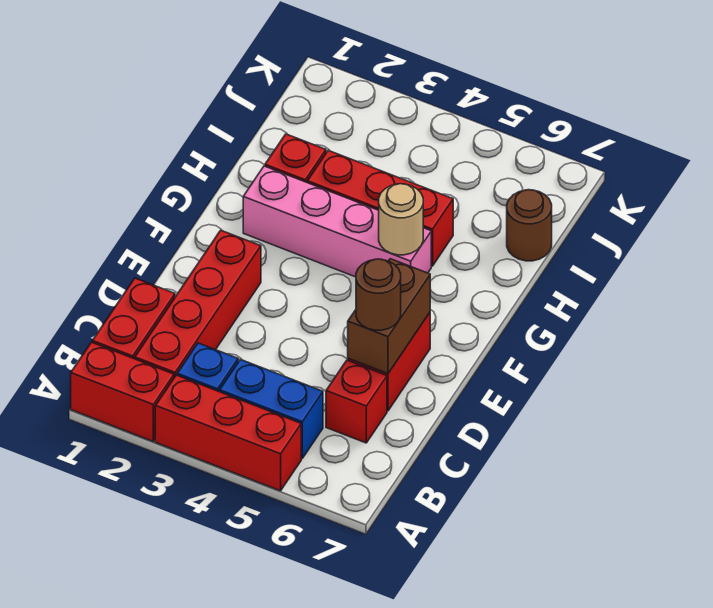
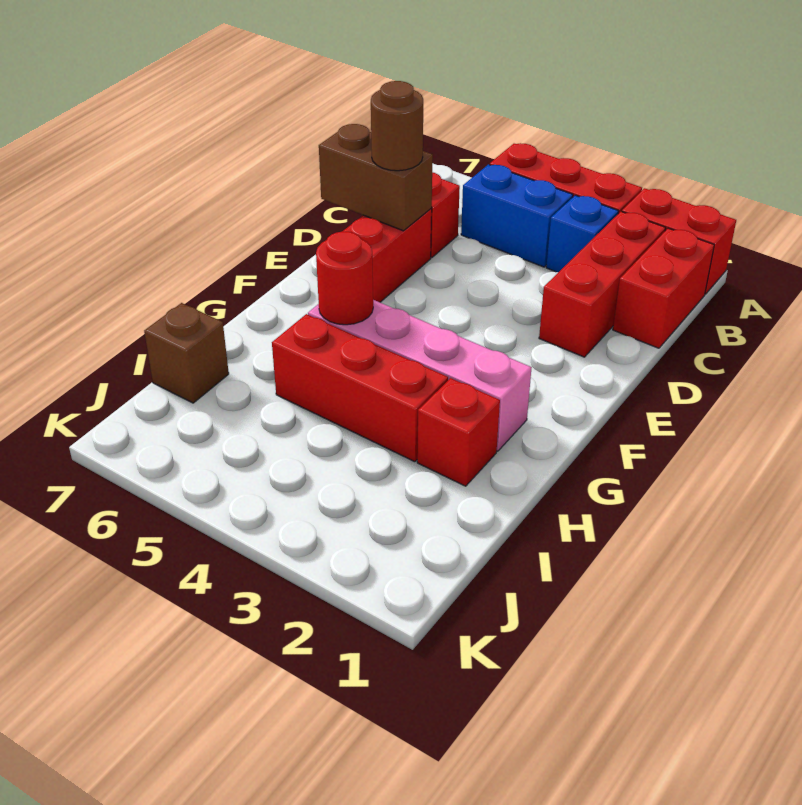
red 1x4 brick [135,230,261,377] -> red 1x3 brick [539,211,665,357]
brown 1x2 brick [348,259,430,374] -> brown 1x2 brick turned to [319,124,433,231]
tan 1x1 round brick [379,184,423,255] -> red 1x1 round brick [316,231,373,325]
brown 1x1 round brick [507,190,552,261] -> brown 1x1 brick [144,303,229,403]

